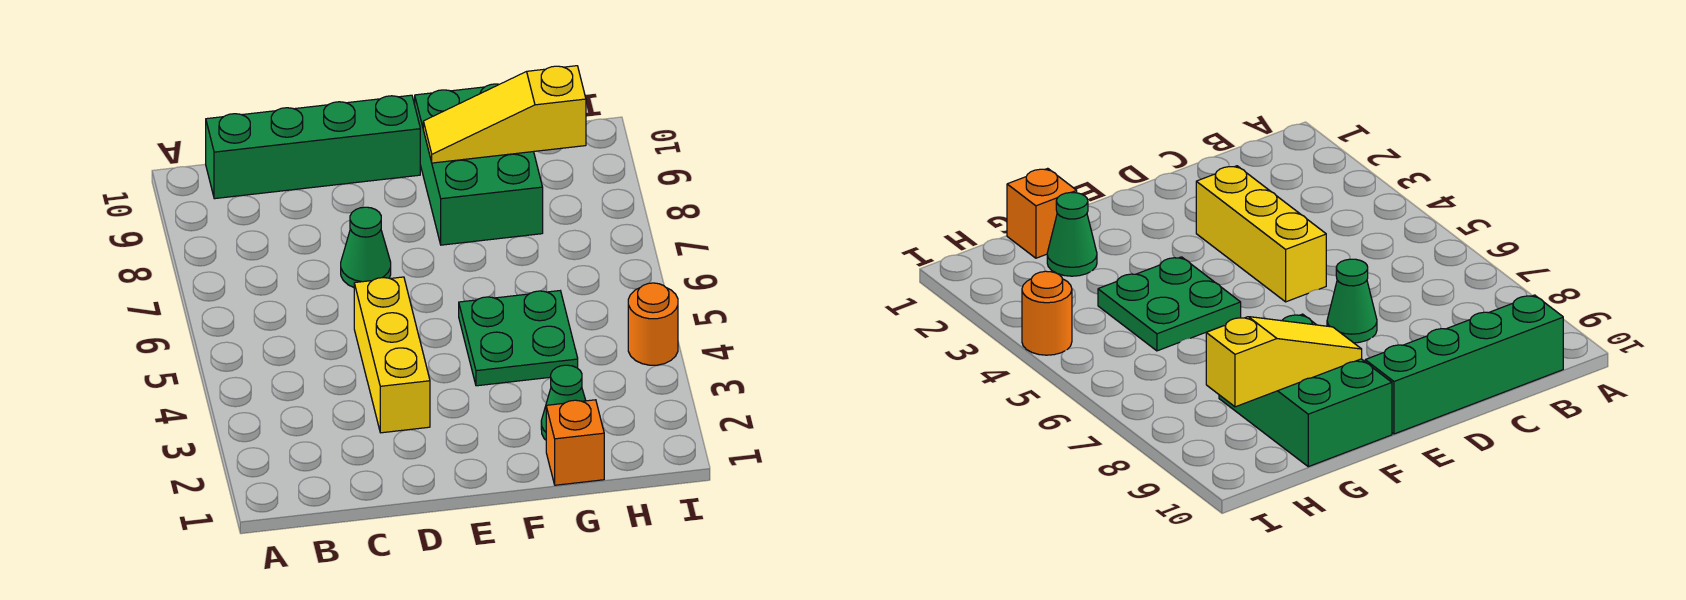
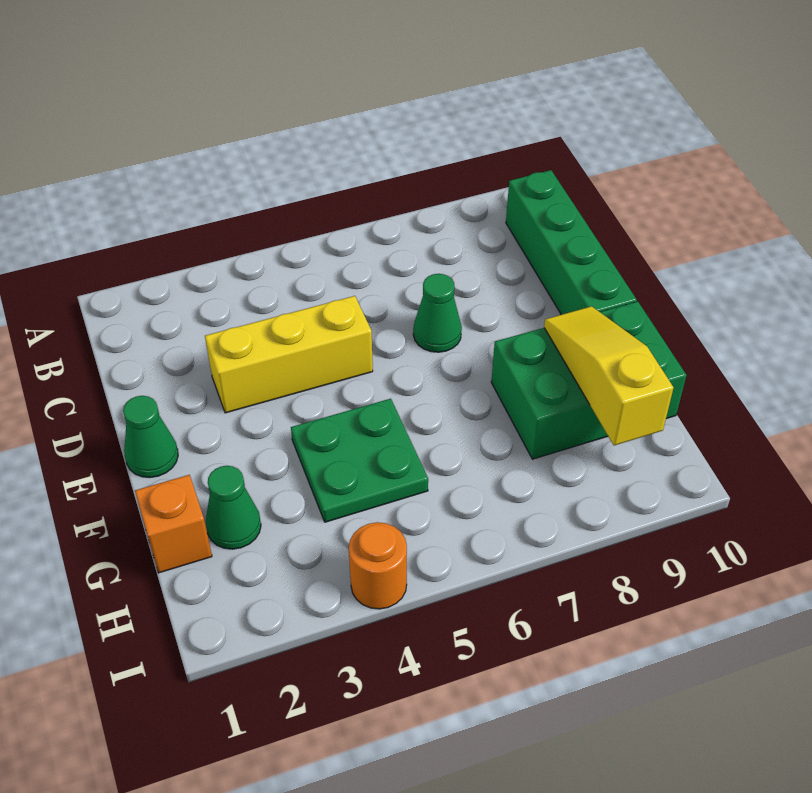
none -> green 1x1 cone [123,396,178,478]

